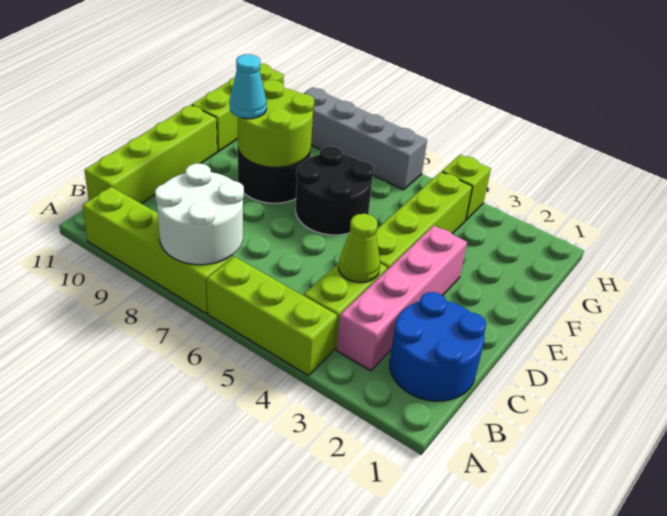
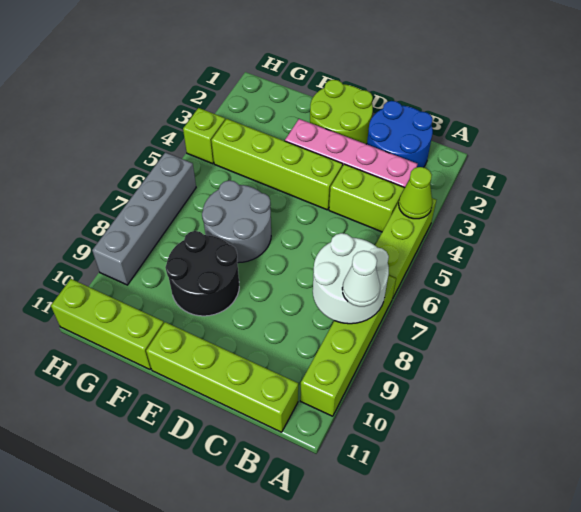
none -> white 1x1 cone [342,251,380,307]
lime 1x1 cone [338,214,380,283] -> lime 1x1 cone moved to [399,167,433,219]
black 2x2 round brick [296,146,374,235] -> grey 2x2 round brick [202,180,271,263]
lime 2x2 round brick [238,80,314,167] -> lime 2x2 round brick moved to [310,80,373,144]
cyan 1x1 cone [229,54,267,119] -> none

